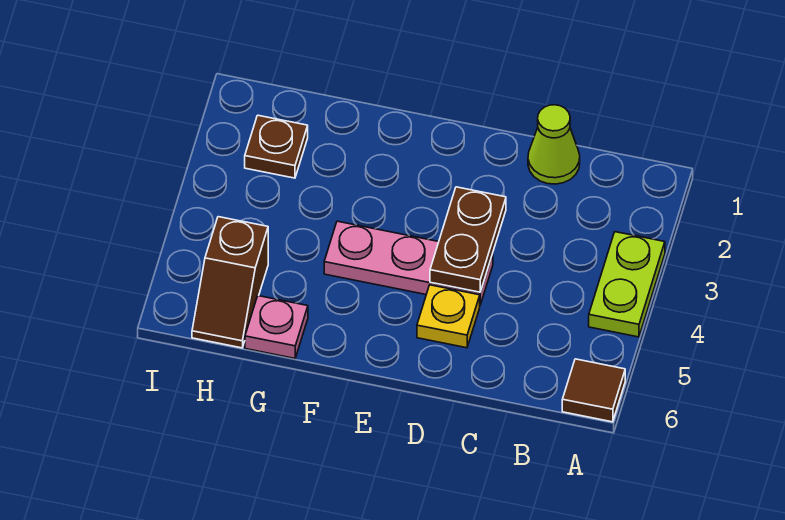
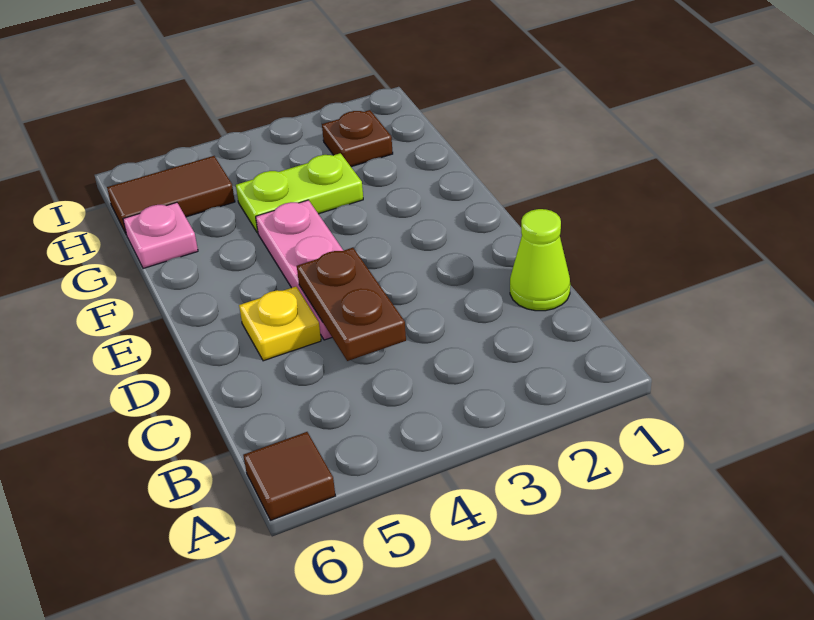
lime 1x2 plate [589,232,665,337] -> lime 1x2 plate moved to [236,153,363,233]
brown 1x2 plate [430,187,506,292] -> brown 1x2 plate turned to [297,248,406,361]
brown 1x2 slope [192,217,268,348] -> brown 1x2 tile [107,156,235,235]

